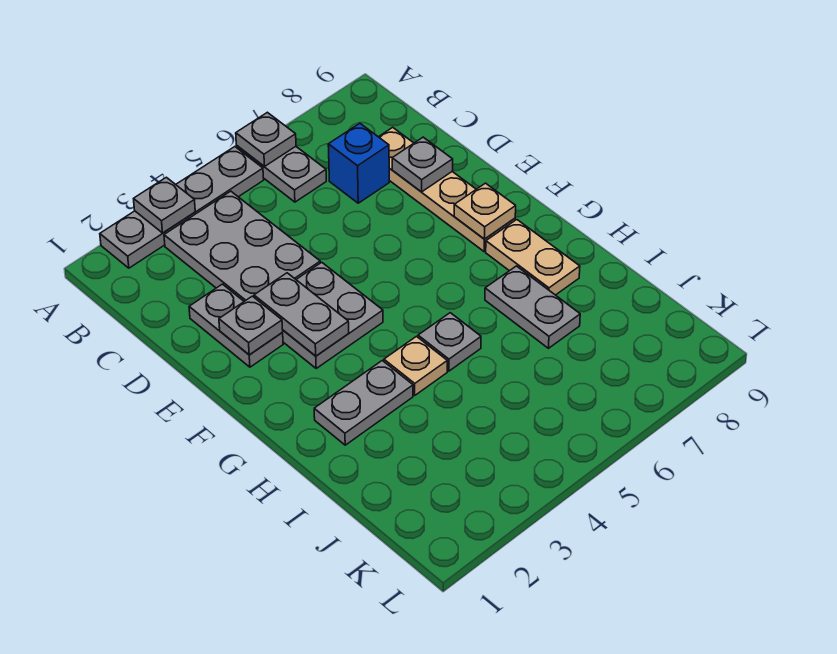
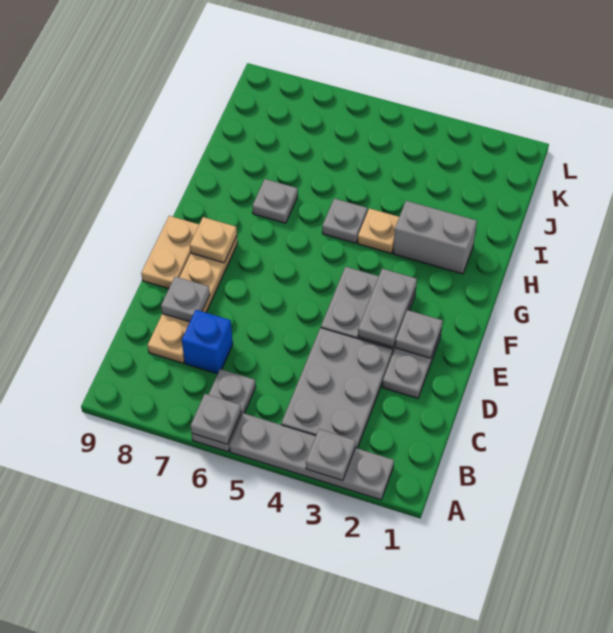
tan 1x2 plate [486,220,580,295] -> tan 1x2 plate moved to [141,216,199,289]
grey 1x2 plate [314,361,413,445] -> grey 1x2 brick [393,201,477,274]
grey 1x2 plate [485,266,580,348] -> grey 1x1 plate [252,179,298,223]

